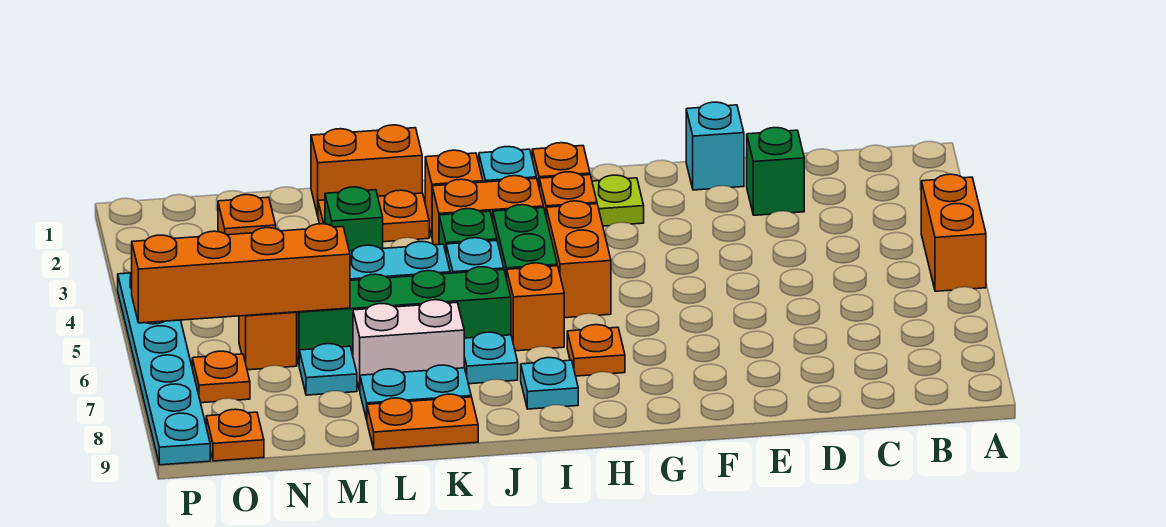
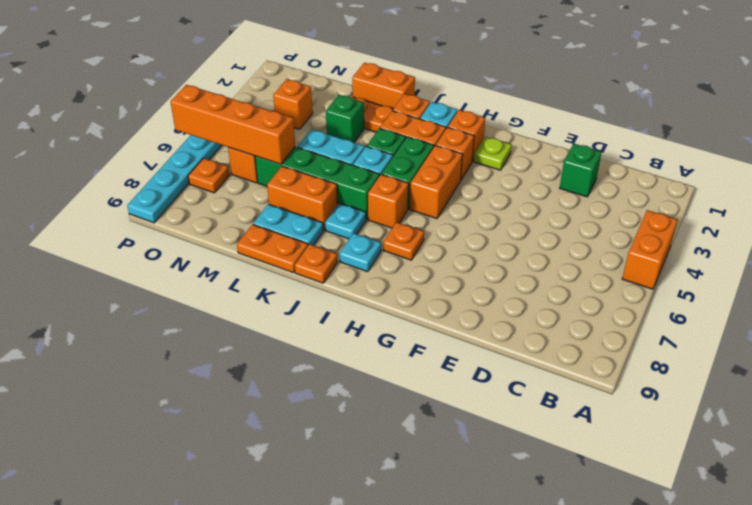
cyan 1x1 brick [686,102,744,190] -> none
white 1x2 brick [353,300,464,390] -> orange 1x2 brick [267,166,338,230]
cyan 1x1 plate [299,344,357,395] -> none
orange 1x1 plate [206,409,264,461] -> orange 1x1 plate moved to [295,244,338,283]

